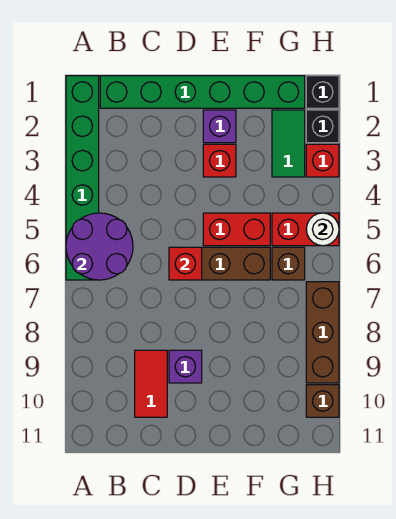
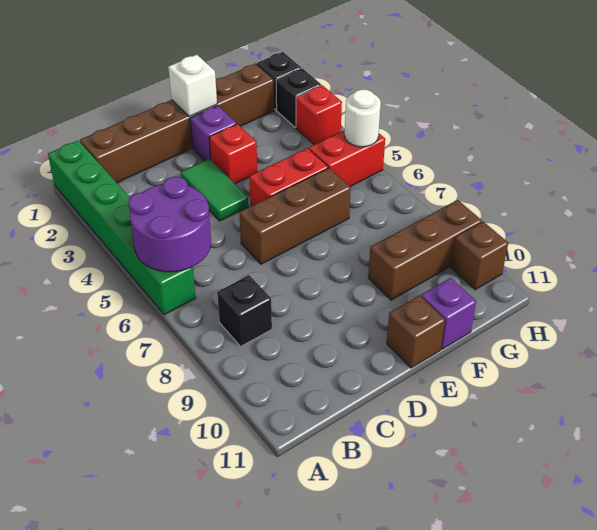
green 1x6 brick [100,76,305,108] -> brown 1x6 brick [80,64,274,183]
none -> black 1x1 brick [217,275,272,346]
red 1x2 tile [135,350,167,417] -> none
red 1x1 brick [169,247,202,280] -> none
purple 1x1 brick [169,350,202,383] -> purple 1x1 brick moved to [421,278,476,349]
none -> white 1x1 brick [168,55,217,117]
green 1x2 tile [272,110,305,177] -> green 1x2 tile moved to [181,159,248,221]
brown 1x1 brick [272,247,305,280] -> brown 1x1 brick moved to [387,296,445,368]
brown 1x3 brick [306,282,339,383] -> brown 1x3 brick turned to [368,200,482,300]

